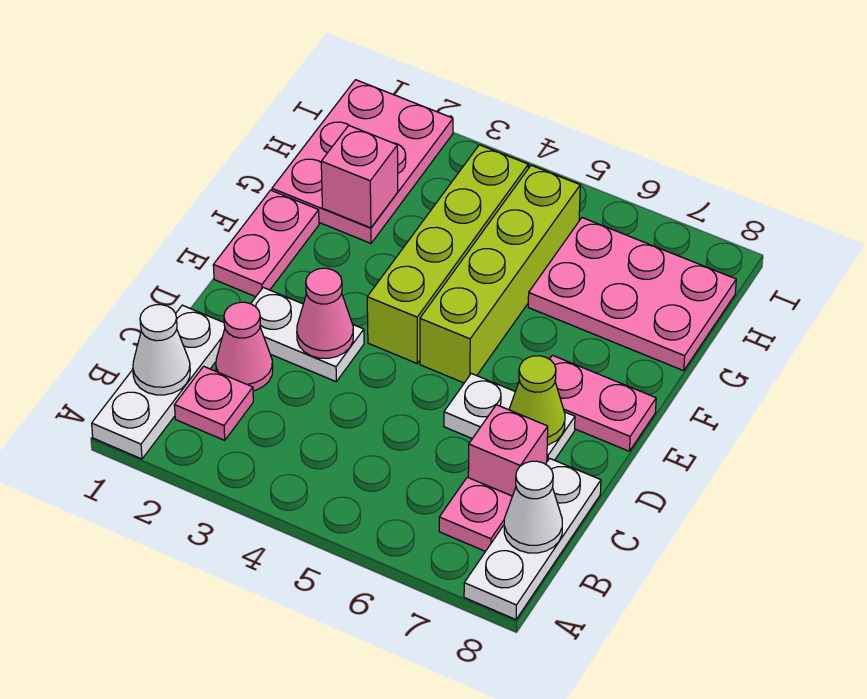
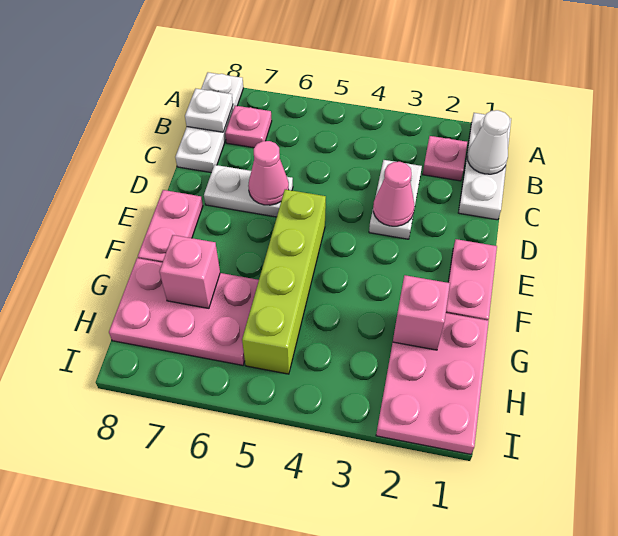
white 1x1 cone [504,461,562,553] -> white 1x1 plate [185,89,233,132]
pink 1x1 cone [216,302,273,391] -> pink 1x1 cone moved to [248,141,289,205]
pink 1x1 brick [468,405,548,496] -> pink 1x1 brick moved to [159,235,220,308]
white 1x2 plate [251,288,364,381] -> white 1x2 plate turned to [369,160,422,239]
lime 1x1 cone [509,356,565,445] -> none
lime 1x4 brick [367,145,528,363] -> none
pink 1x2 plate [550,355,656,451] -> pink 1x2 plate turned to [138,190,203,263]

